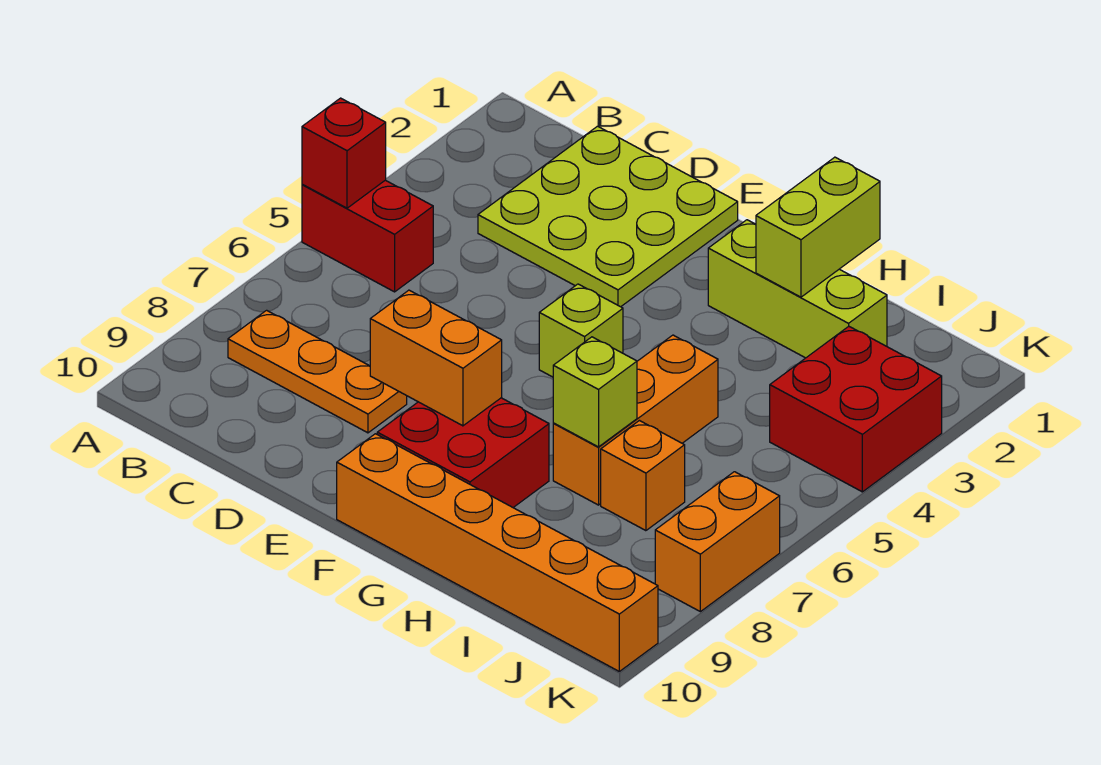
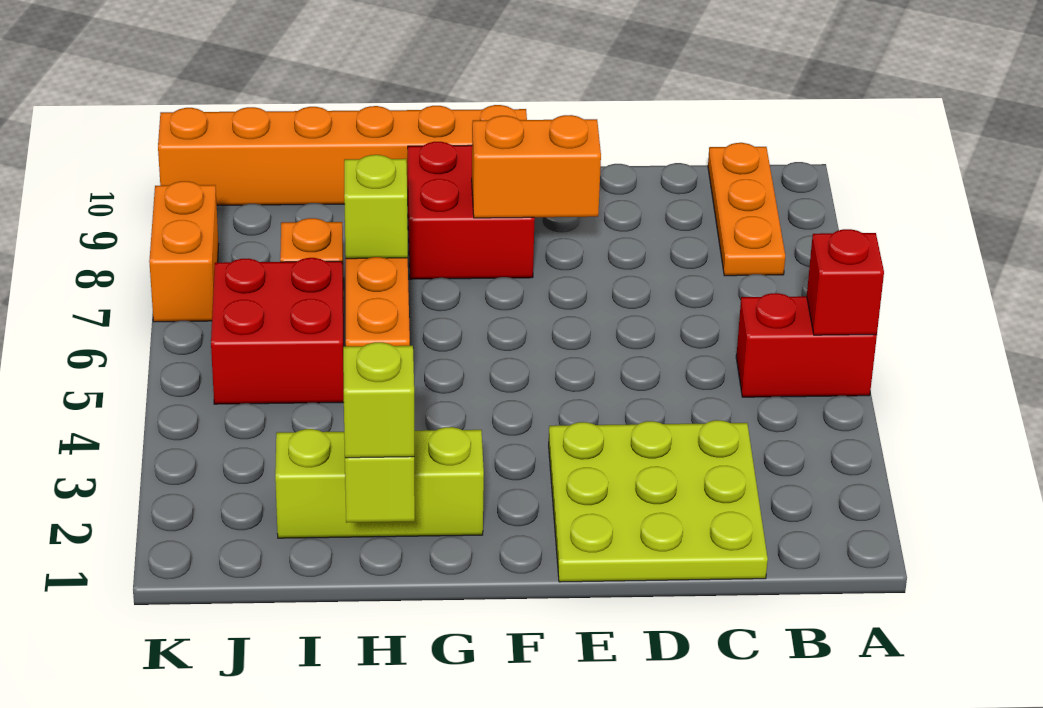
orange 1x3 plate [228,310,407,433] -> orange 1x3 plate turned to [708,143,785,276]
lime 1x1 brick [539,284,623,377] -> lime 1x1 brick moved to [343,342,414,458]
red 2x2 brick [770,326,942,492] -> red 2x2 brick moved to [211,258,344,404]

